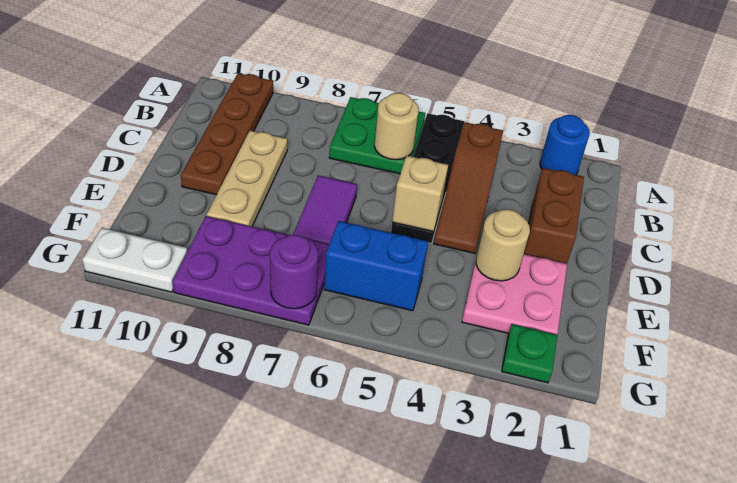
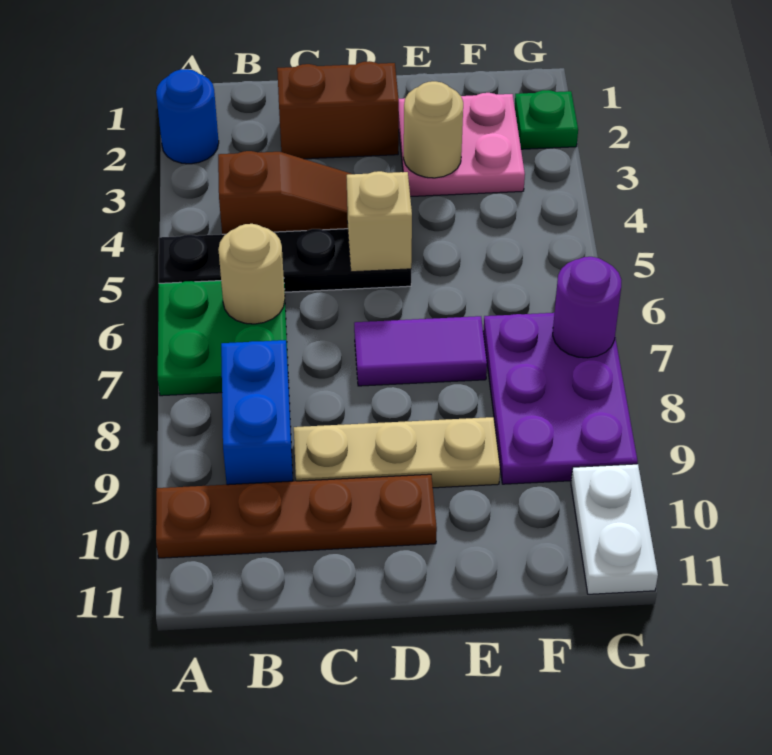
blue 1x2 brick [324,221,428,311] -> blue 1x2 brick moved to [221,340,293,485]

